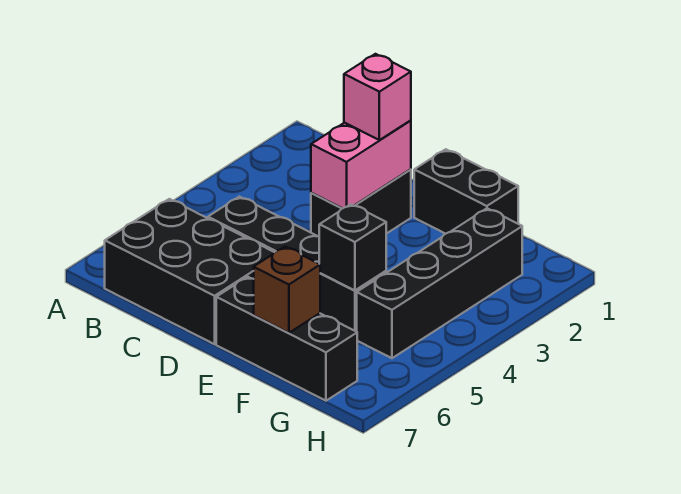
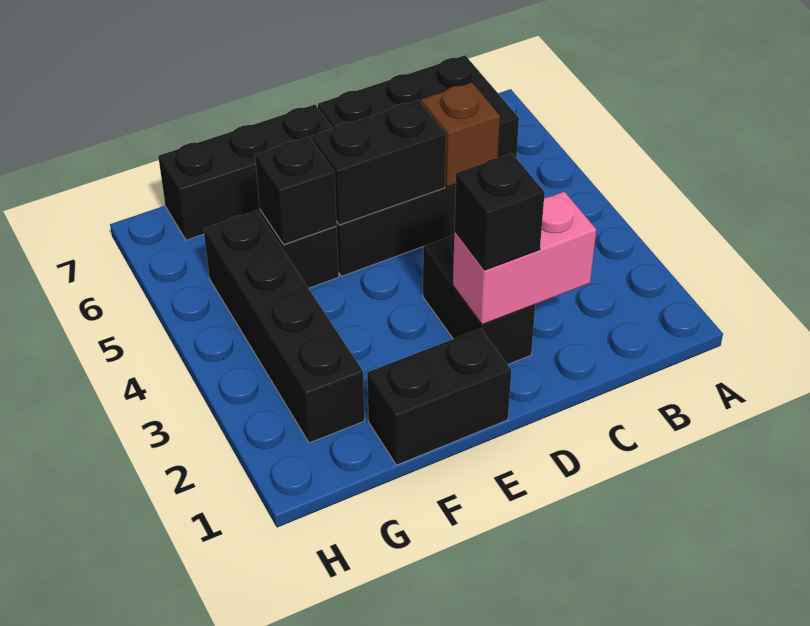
pink 1x2 brick [311,121,411,208] -> pink 1x2 brick turned to [453,192,596,325]
pink 1x1 brick [344,54,411,140] -> black 1x1 brick [454,153,545,270]
none -> black 1x2 brick [312,100,446,225]
brown 1x1 brick [254,247,320,333] -> brown 1x1 brick moved to [421,82,500,187]

